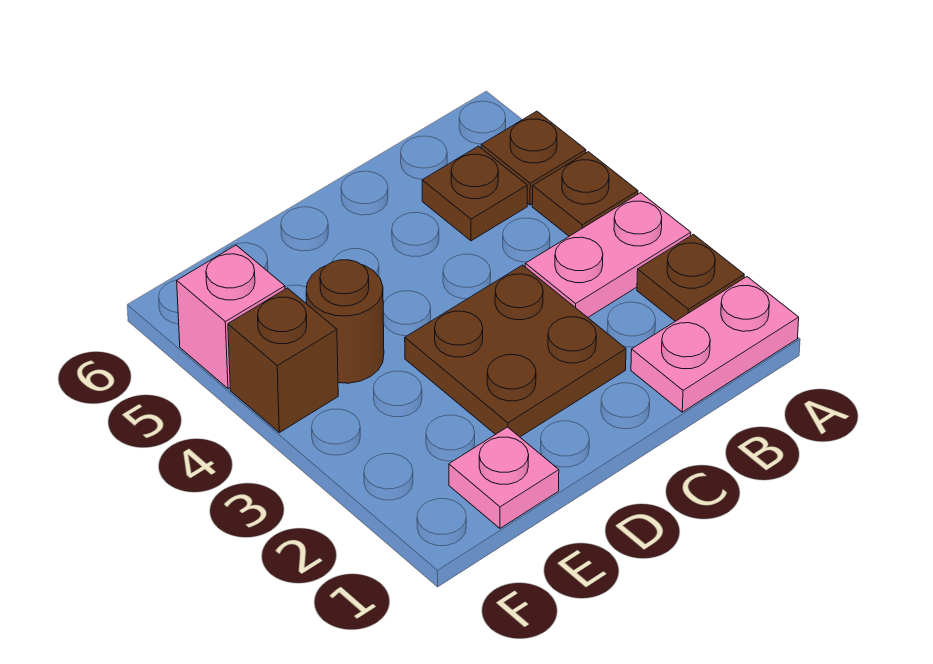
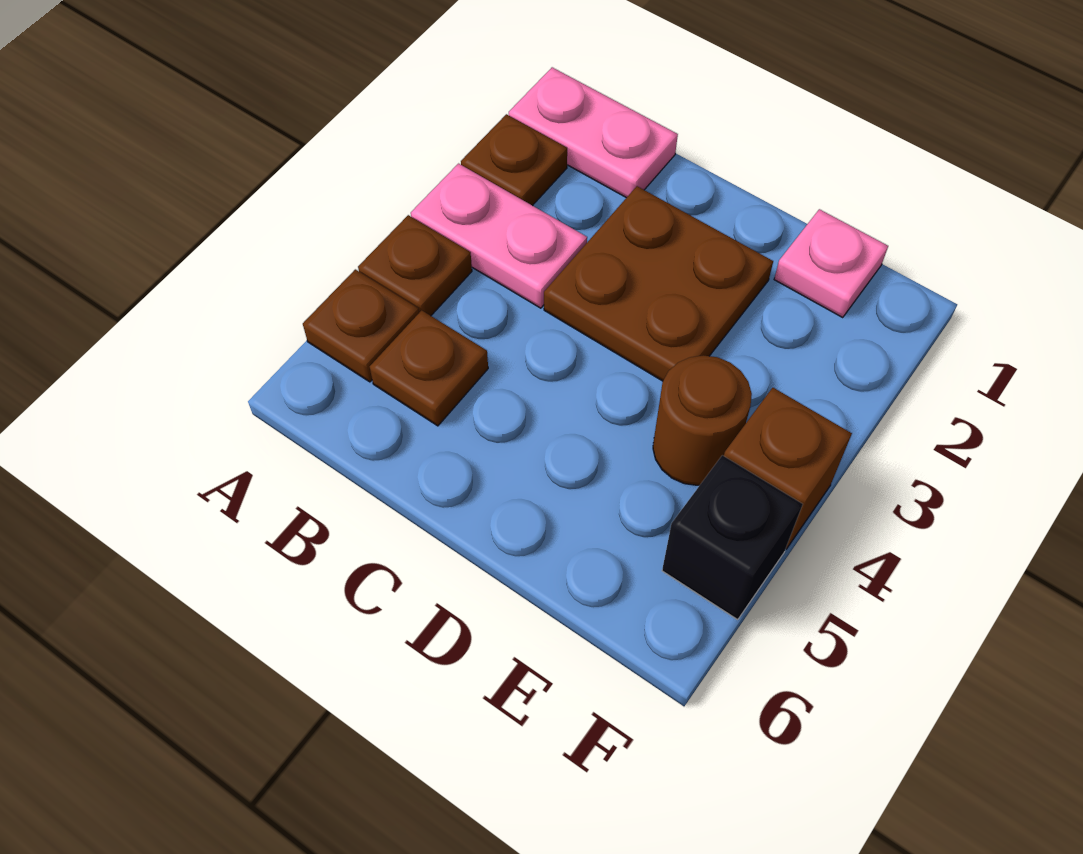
pink 1x1 brick [177,245,285,389] -> black 1x1 brick [662,455,803,620]

